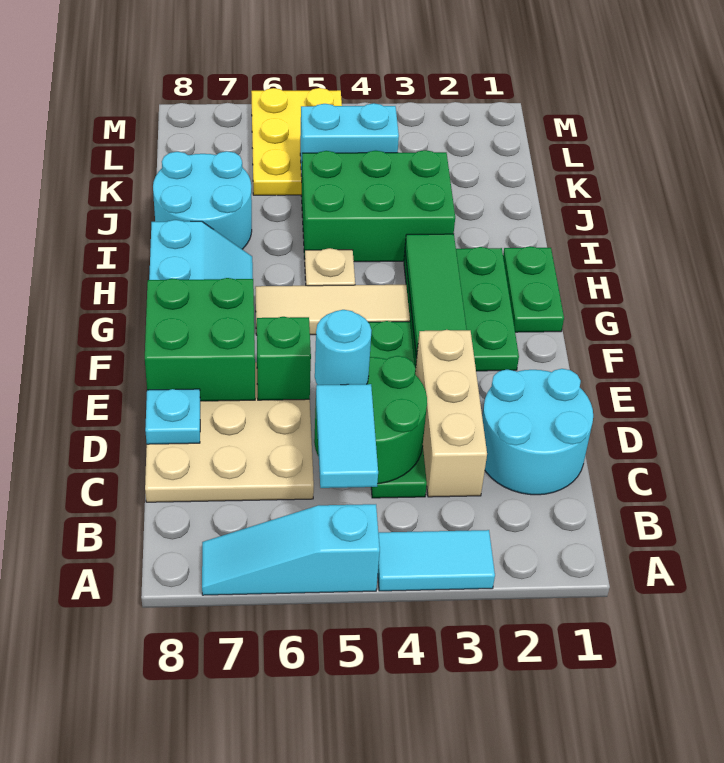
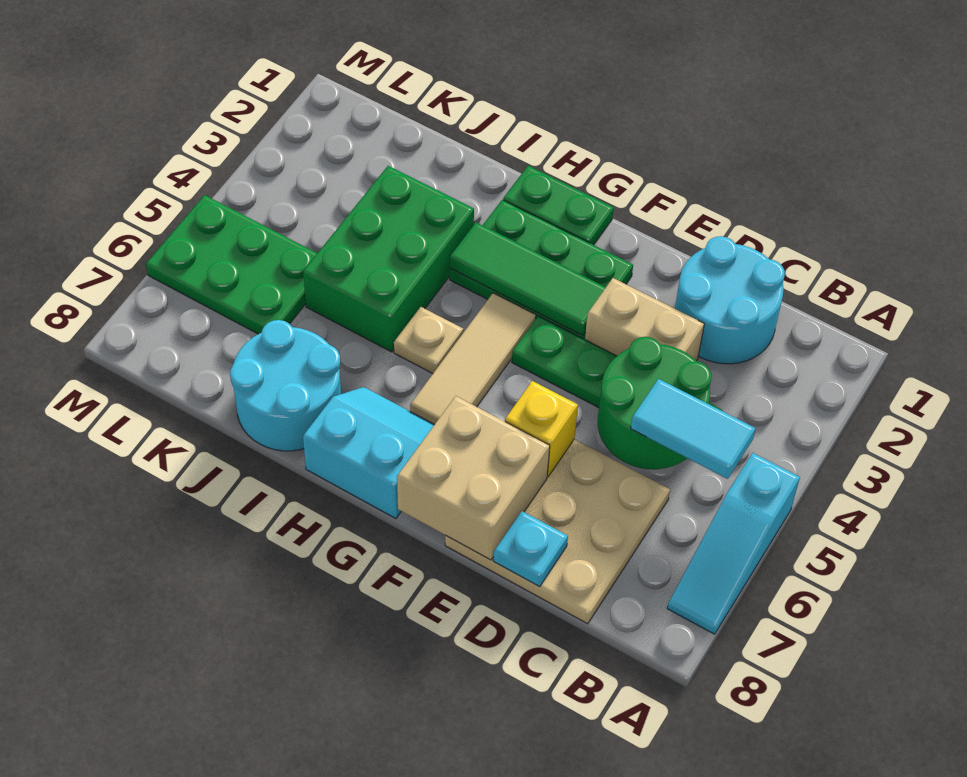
cyan 1x2 tile [378,530,495,591] -> none
tan 1x3 brick [415,330,487,497] -> tan 1x2 brick [585,278,704,361]
cyan 1x1 round brick [315,310,372,385] -> none
green 1x1 brick [256,317,311,400] -> yellow 1x1 brick [505,381,578,477]
green 2x2 brick [145,278,255,401] -> tan 2x2 brick [397,396,550,560]
cyan 1x2 brick [300,103,399,176] -> none
yellow 2x3 plate [251,88,342,195] -> green 2x3 plate [146,195,317,334]

